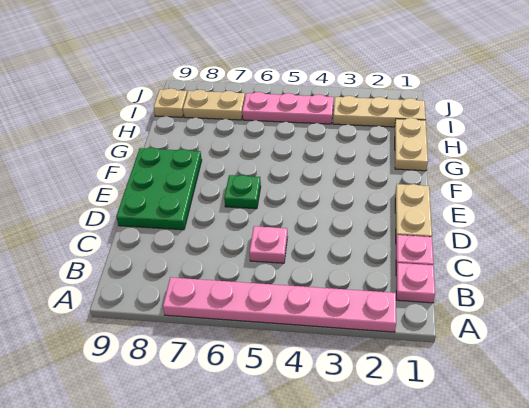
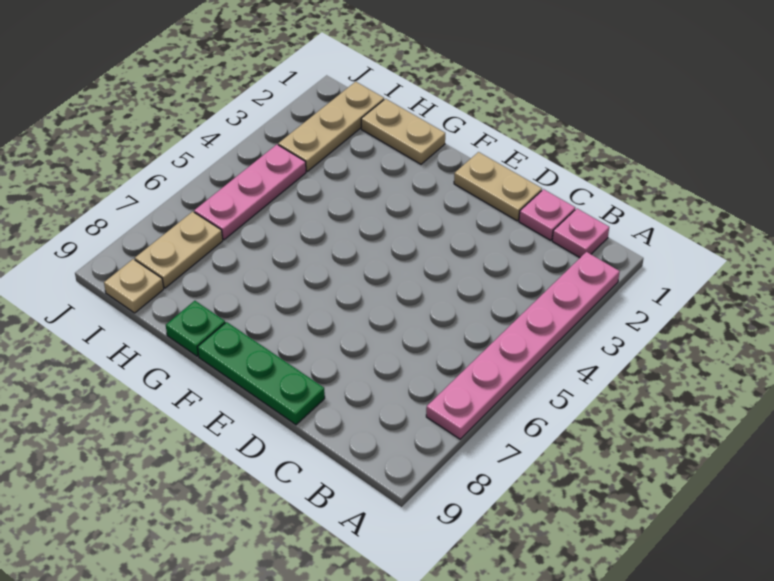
pink 1x1 plate [249,226,287,263] -> none
green 2x3 plate [116,148,202,230] -> green 1x3 plate [198,322,325,425]
green 1x1 plate [224,175,261,209] -> green 1x1 plate moved to [166,301,225,356]

